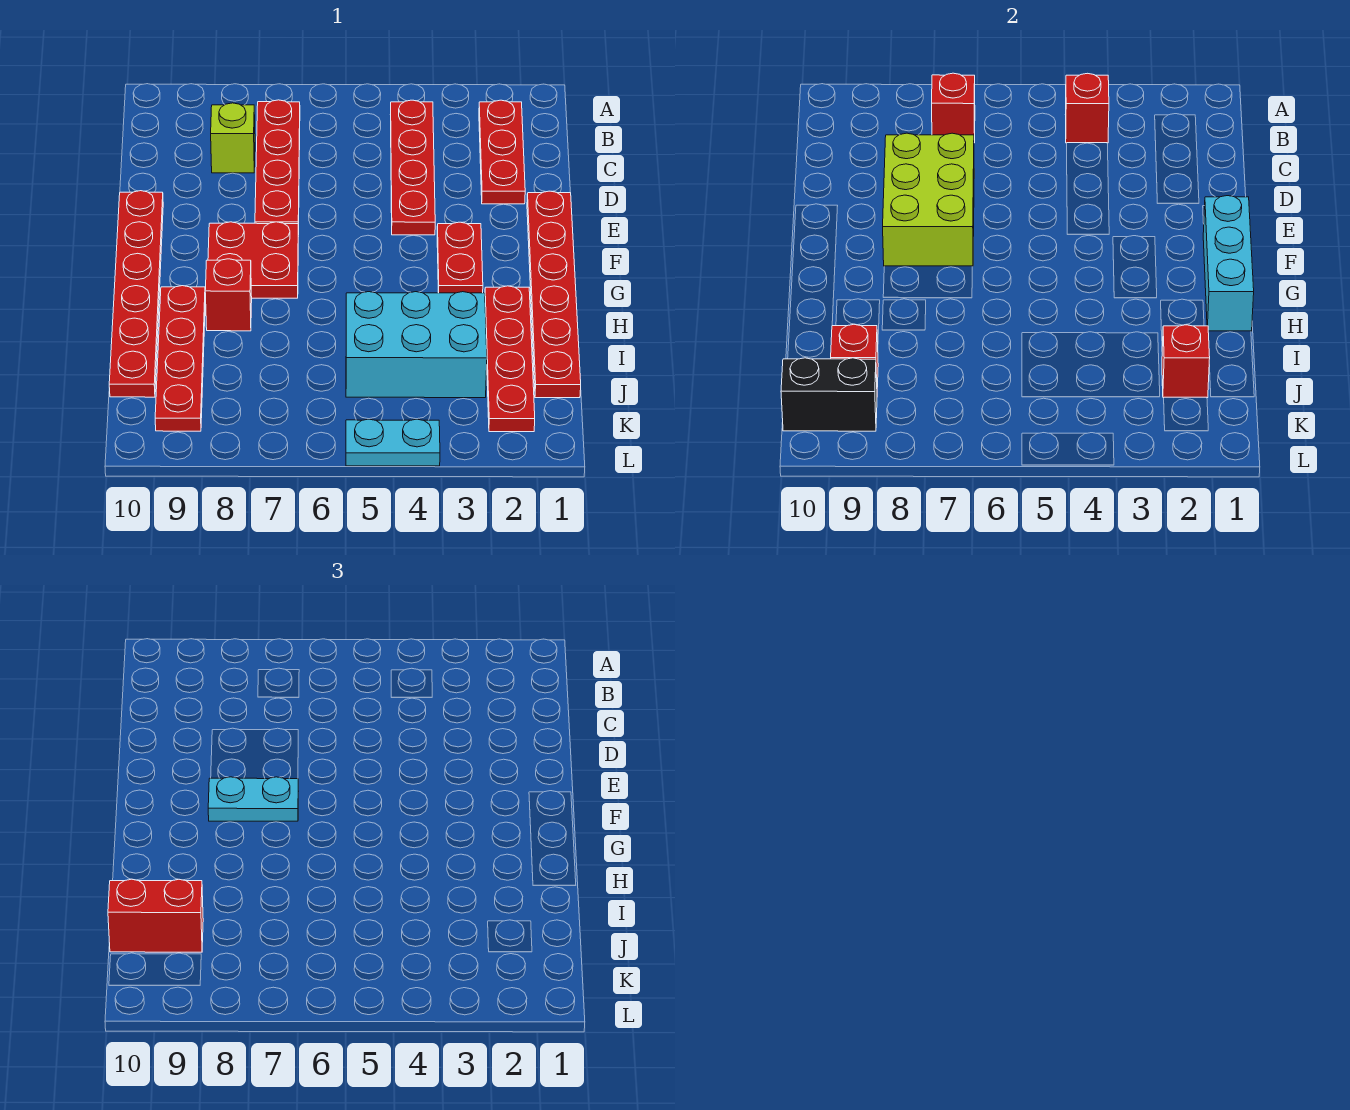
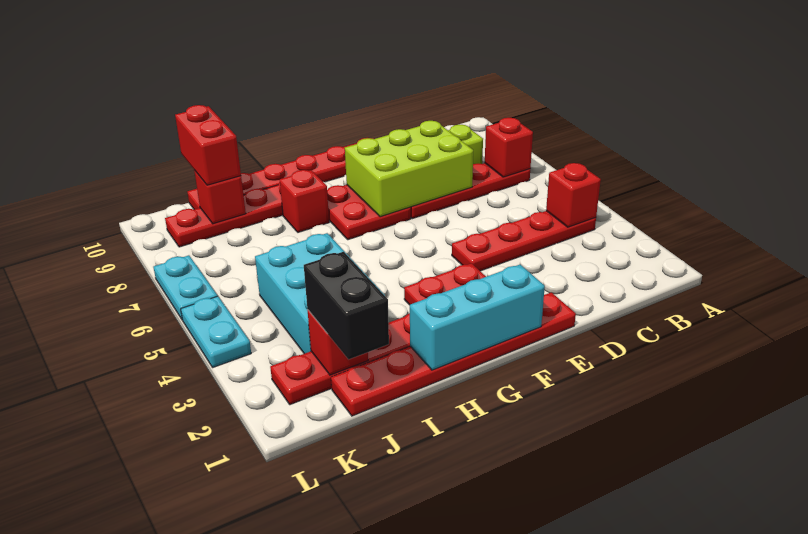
red 1x3 plate [479,100,525,204] -> none
cyan 1x2 plate [208,777,298,821] -> cyan 1x2 plate moved to [153,255,217,320]
black 1x2 brick [781,358,877,431] -> black 1x2 brick moved to [304,252,389,359]

